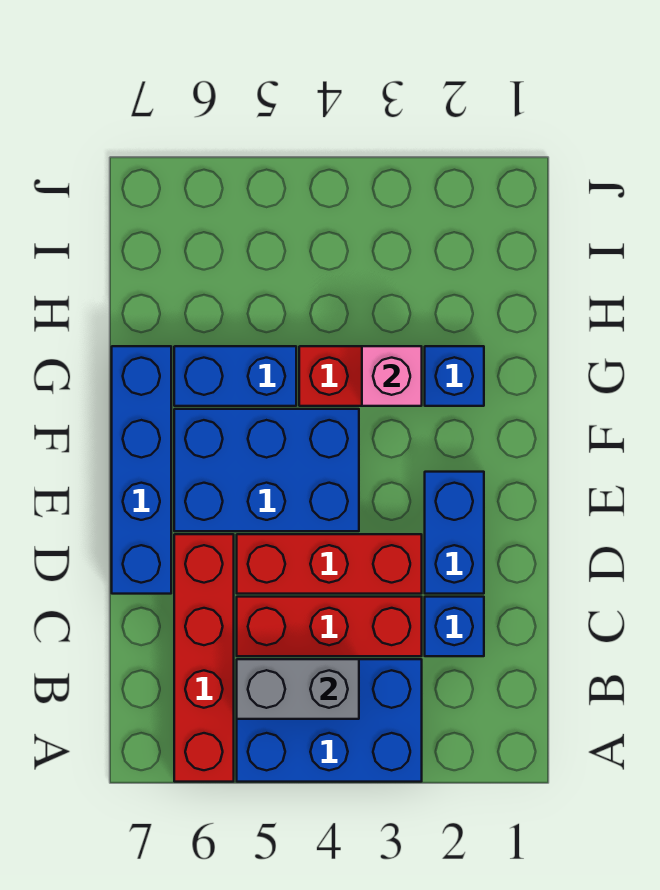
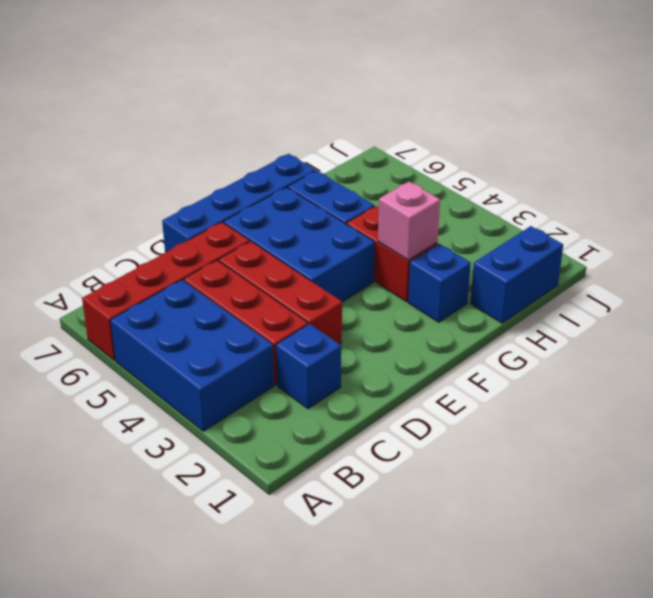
grey 1x2 brick [237,659,359,719] -> none
blue 1x2 brick [425,472,484,594] -> blue 1x2 brick moved to [470,226,563,323]

